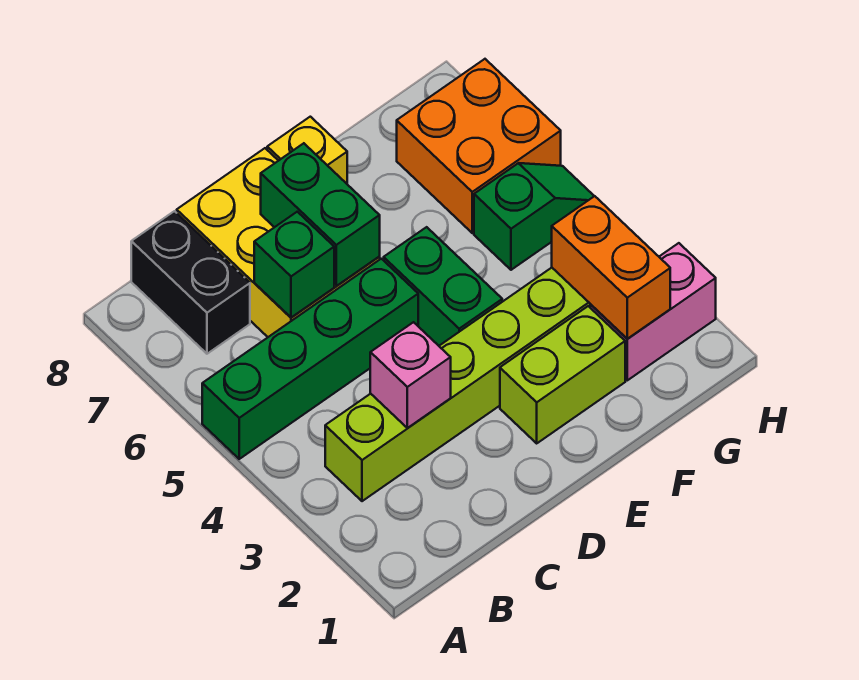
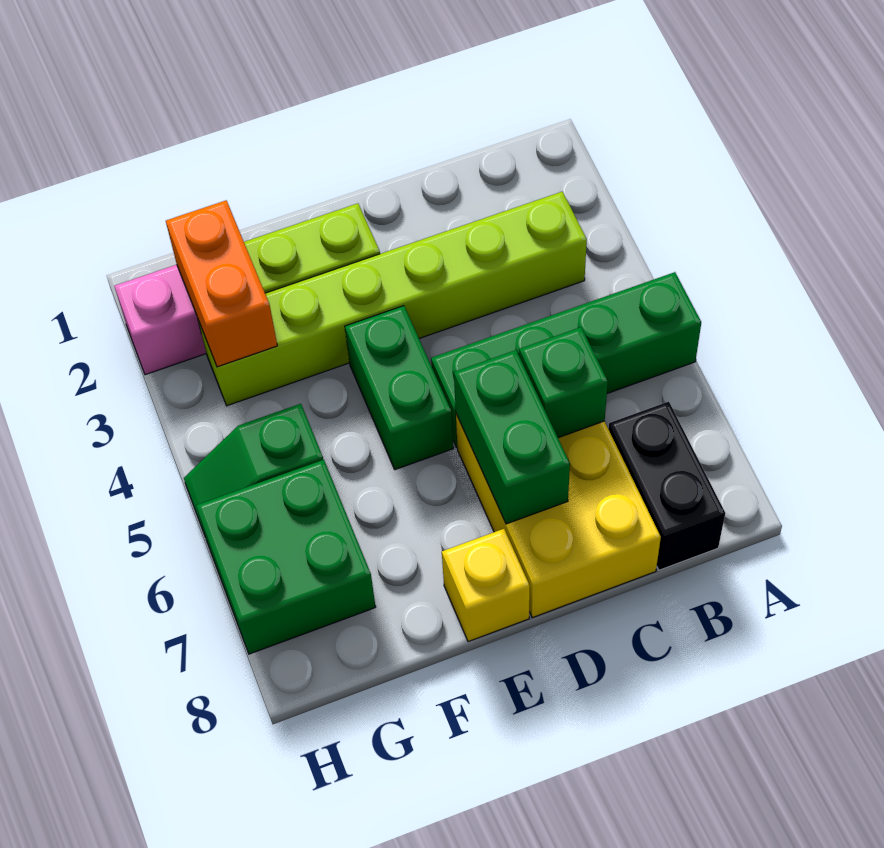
pink 1x1 brick [370,322,451,428] -> none
orange 2x2 brick [397,59,561,233] -> green 2x2 brick [196,460,376,654]

